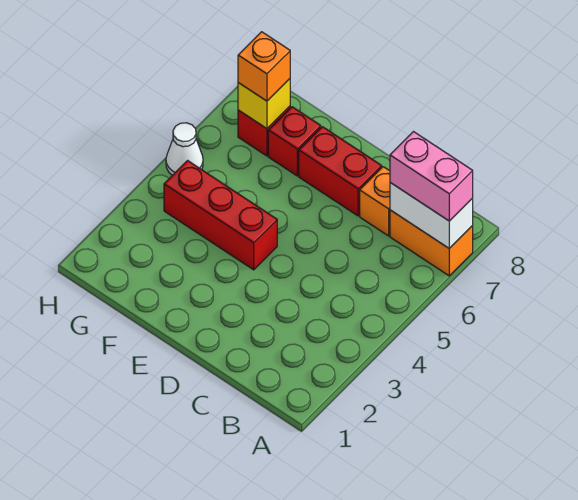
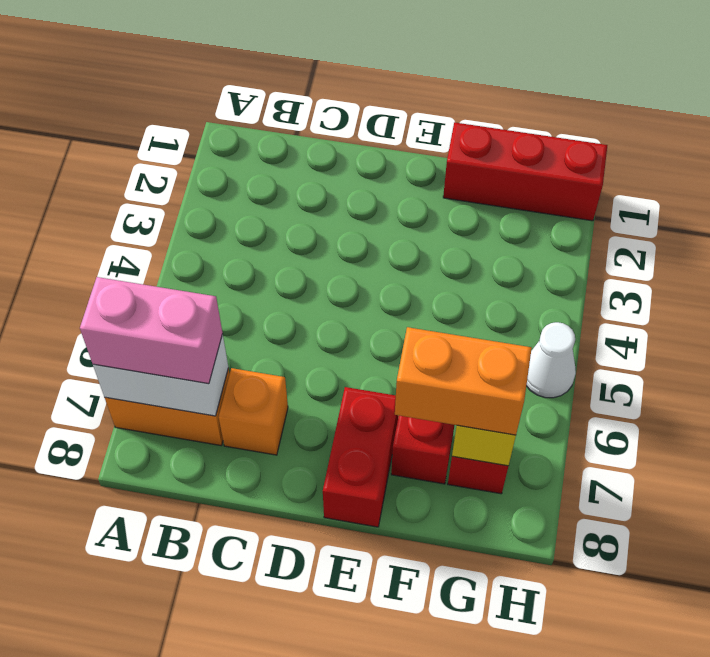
red 1x2 brick [299,127,382,216] -> red 1x2 brick turned to [323,387,398,527]
red 1x3 brick [164,161,277,270] -> red 1x3 brick moved to [443,122,608,221]
orange 1x1 brick [238,32,290,101] -> orange 1x2 brick [395,327,532,435]

